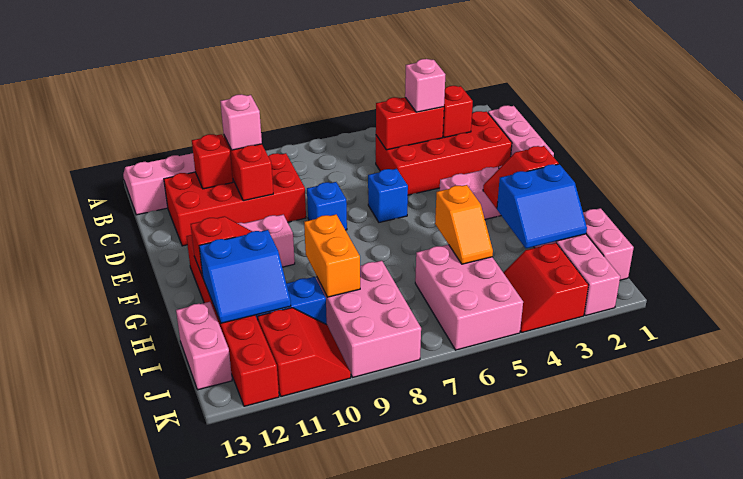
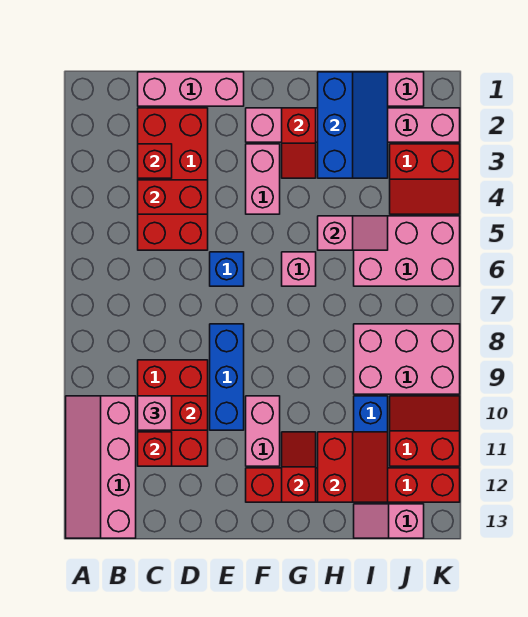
red 1x2 brick [376,97,444,150] -> red 1x2 brick turned to [138,180,208,214]
pink 1x1 brick [405,59,445,112] -> pink 1x1 brick moved to [282,252,316,286]
red 2x4 brick [164,153,306,246] -> red 2x3 brick [138,360,208,466]
blue 1x1 brick [307,182,347,230] -> blue 1x3 brick [210,324,244,430]
blue 2x2 slope [497,164,587,249] -> blue 2x3 slope [318,72,388,178]
orange 1x2 slope [435,185,493,264] -> pink 1x2 slope [318,216,388,250]
orange 1x2 brick [304,215,360,297] -> none
blue 2x2 slope [199,230,291,323] -> red 2x2 slope [318,432,388,502]
pink 1x2 brick [176,302,232,390] -> pink 1x2 slope [354,504,424,538]

